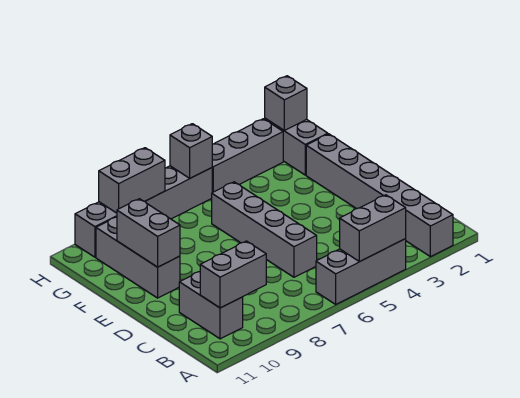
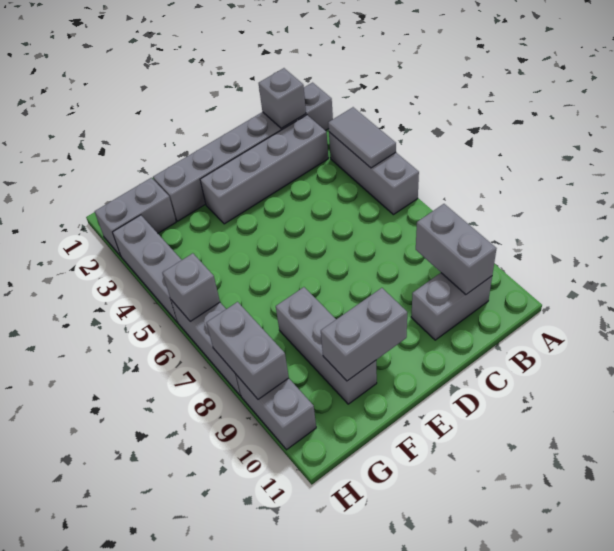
grey 1x2 brick [340,195,406,262] -> grey 1x2 tile [328,107,396,168]
grey 1x4 brick [212,182,317,277] -> grey 1x4 brick moved to [200,115,328,224]
grey 1x3 brick [96,217,180,298] -> grey 1x3 brick turned to [276,287,377,404]
grey 1x1 brick [265,76,307,130] -> grey 1x1 brick moved to [259,68,306,128]

